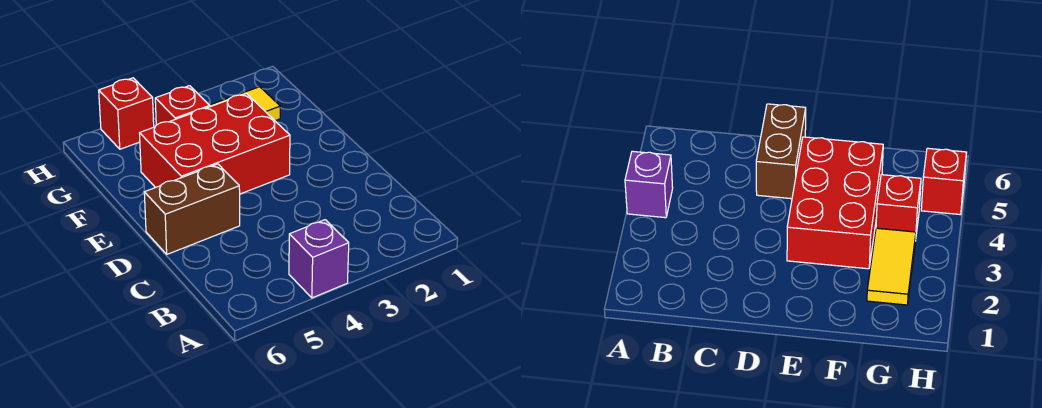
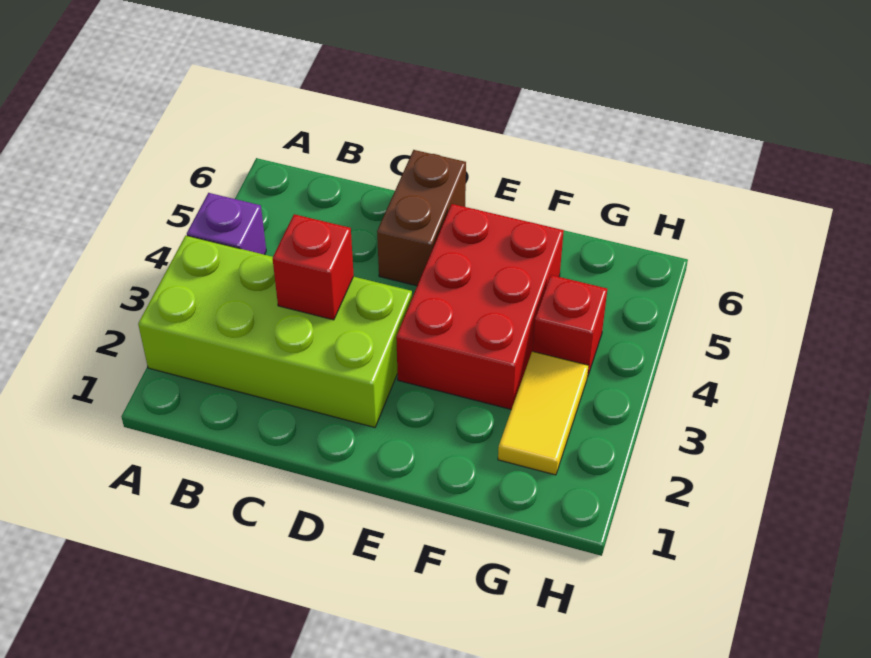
none -> lime 2x4 brick [138,236,412,428]
red 1x1 brick [99,78,154,149] -> red 1x1 brick moved to [273,214,354,320]

